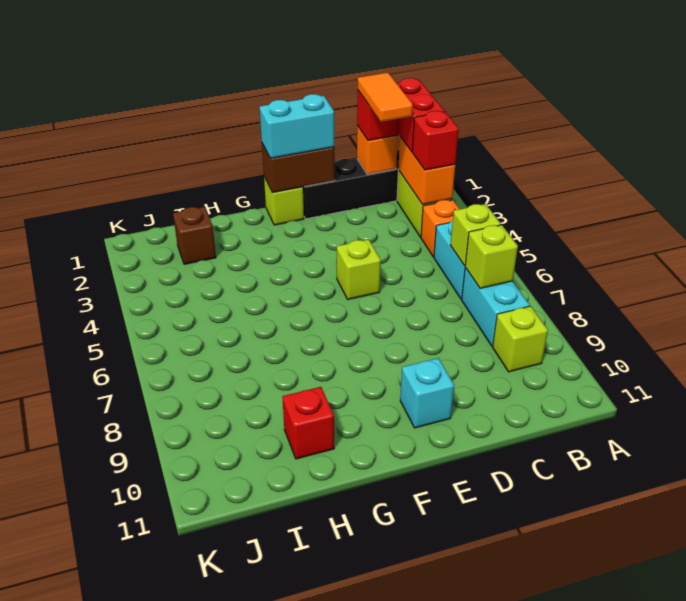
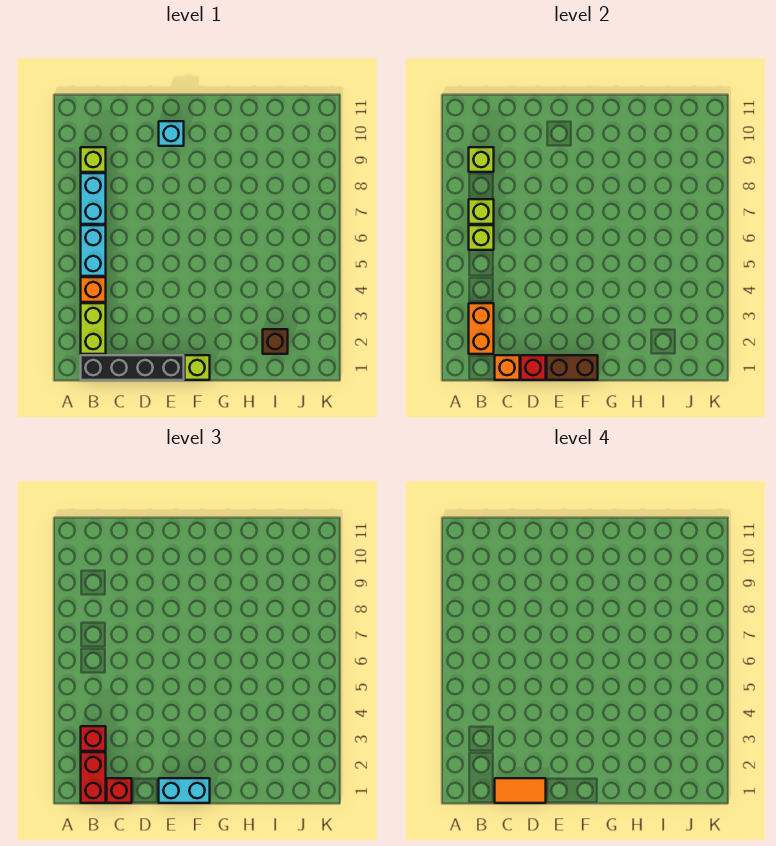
orange 1x2 tile [358,73,413,122] -> orange 1x2 tile turned to [495,778,546,803]
lime 1x1 brick [336,239,381,299] -> lime 1x1 brick moved to [469,147,494,172]
red 1x1 brick [282,387,334,459] -> red 1x1 brick moved to [521,355,546,380]

